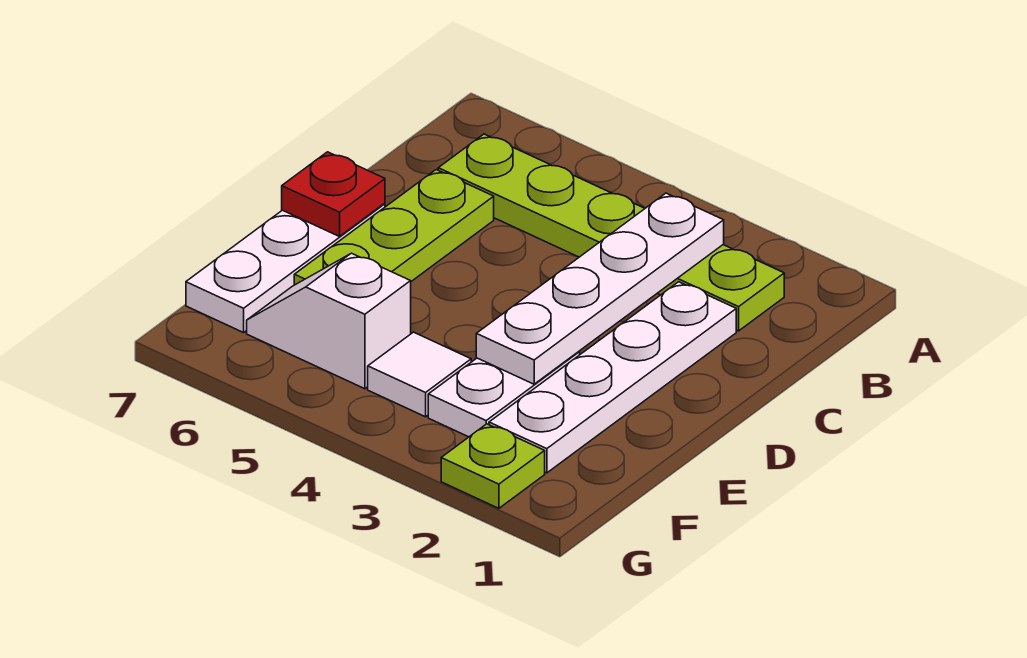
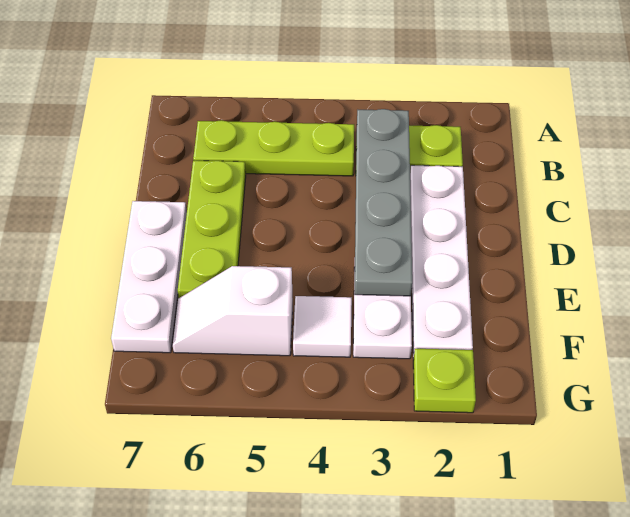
white 1x4 plate [476,193,724,384] -> grey 1x4 plate [355,109,412,296]
red 1x1 plate [282,152,385,236] -> none

